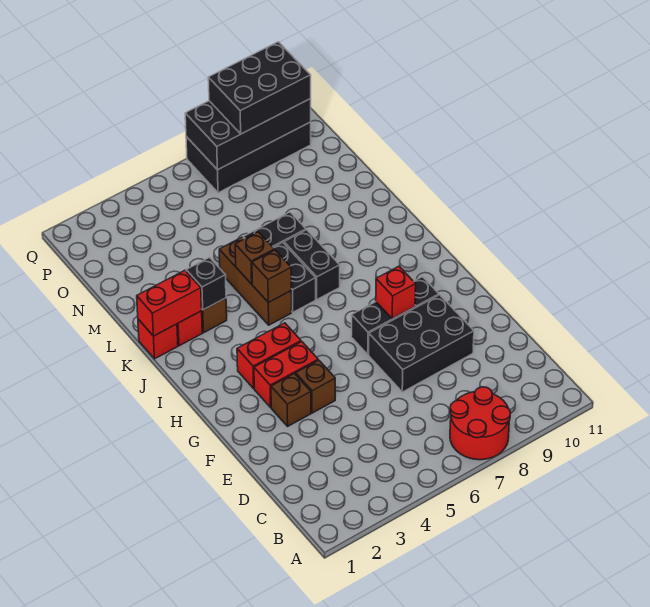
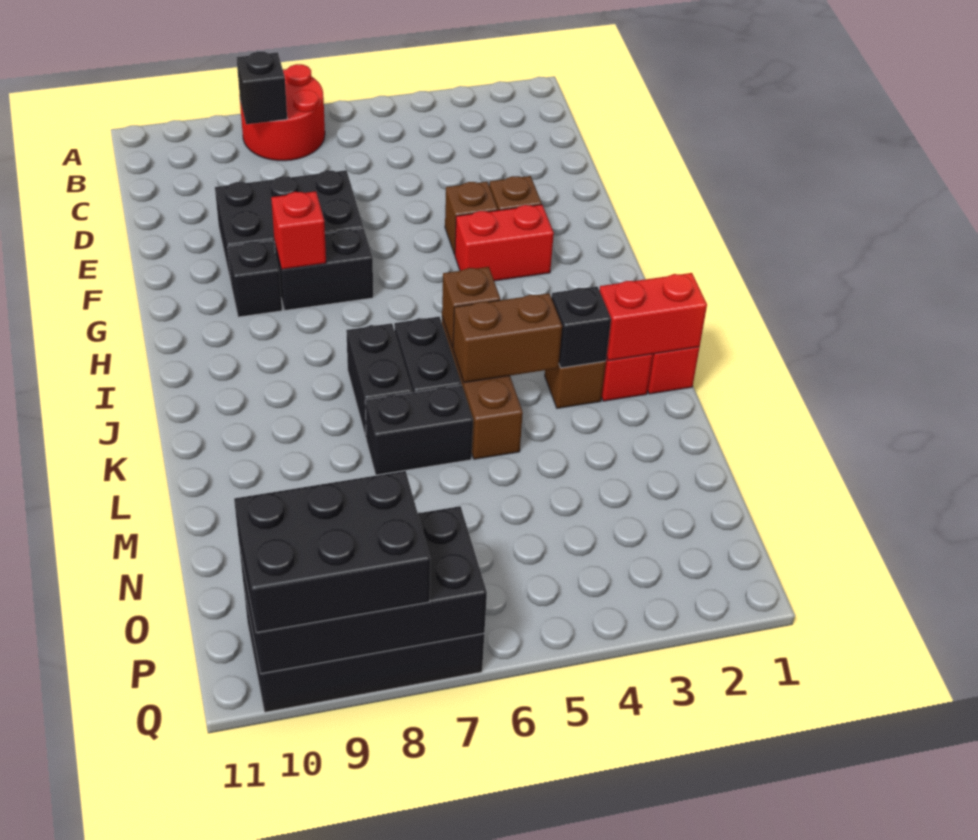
none -> black 1x1 brick [236,52,287,124]
red 1x2 brick [237,323,301,388] -> none
brown 1x1 brick [235,232,274,284] -> brown 1x2 brick [453,293,562,383]

